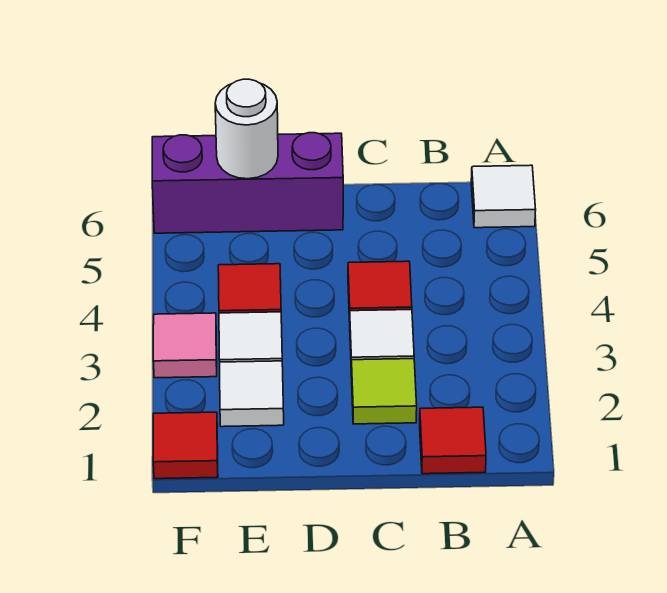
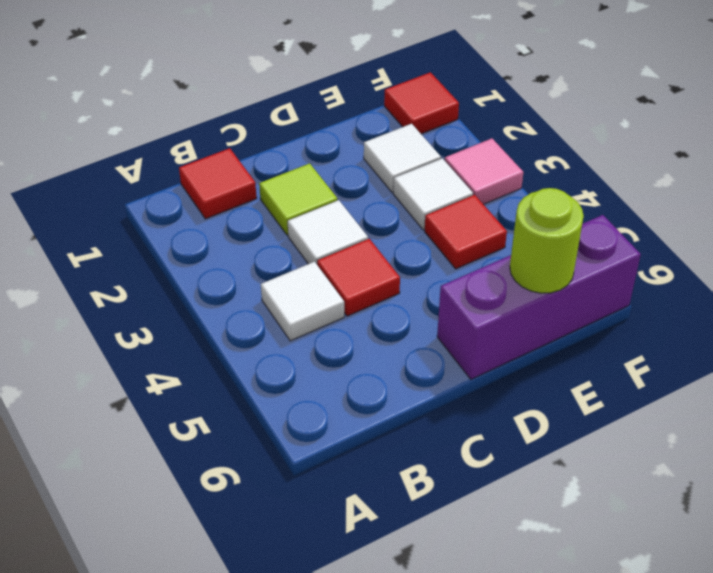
white 1x1 tile [471,165,536,228] -> white 1x1 tile moved to [261,262,344,341]
white 1x1 round brick [215,79,278,179] -> lime 1x1 round brick [510,188,584,293]

